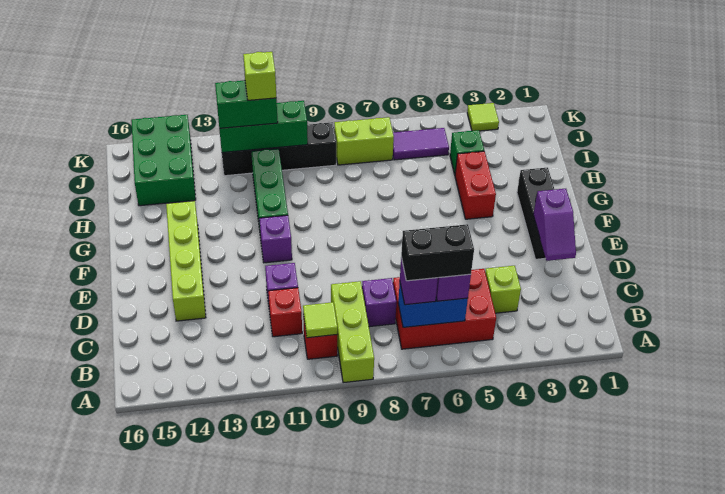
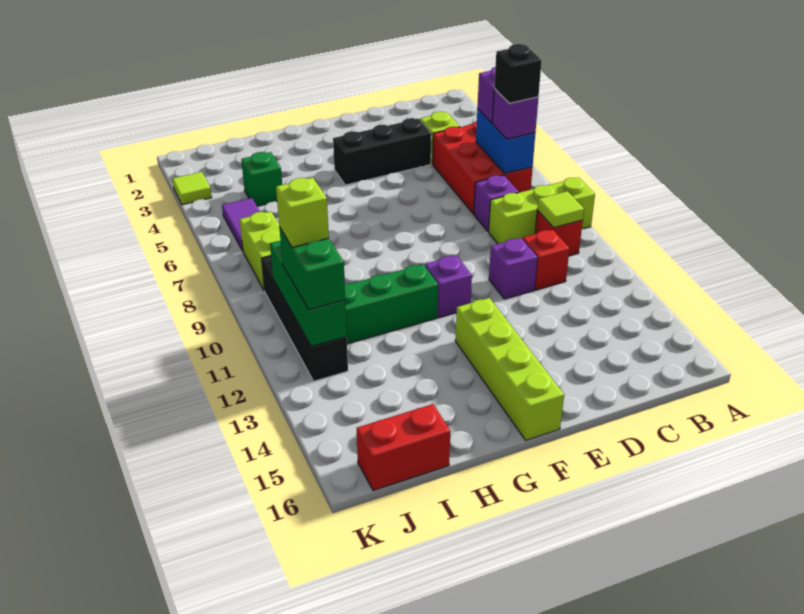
black 1x2 brick [401,224,474,281] -> black 1x1 brick [494,44,542,103]
purple 1x2 slope [533,189,576,261] -> none
lime 1x4 brick [166,201,206,321] -> lime 1x4 brick turned to [455,298,564,440]
black 1x3 brick [517,167,555,259] -> black 1x3 brick moved to [333,118,431,185]
red 1x2 brick [455,151,496,219] -> red 1x2 brick moved to [357,404,450,491]
green 2x3 brick [131,115,196,206] -> none

